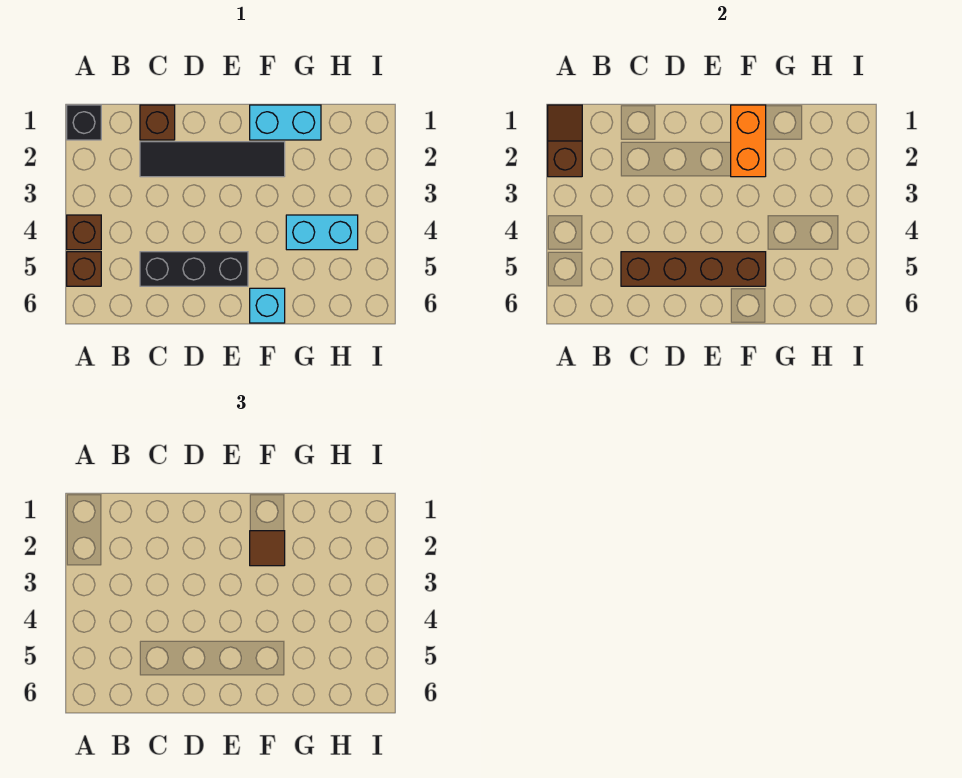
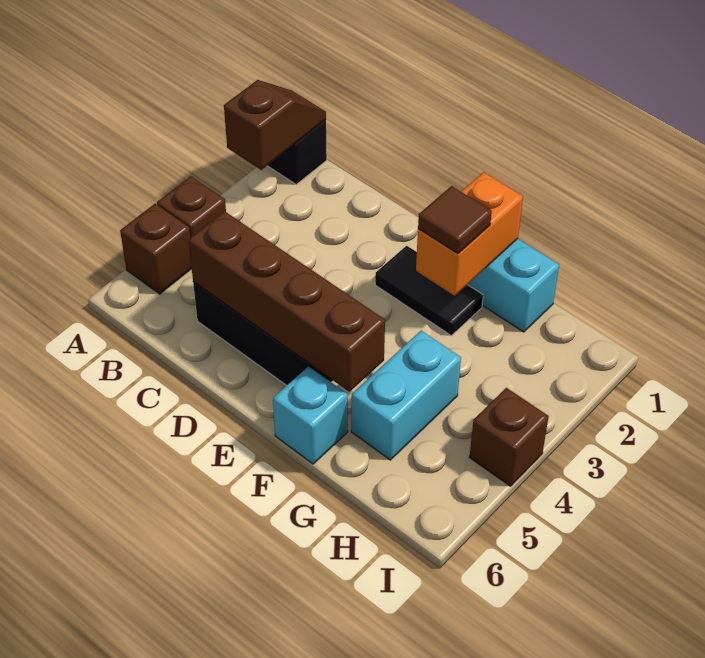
brown 1x1 brick [140,105,175,140] -> brown 1x1 brick moved to [469,388,549,486]
black 1x4 tile [140,142,285,177] -> black 1x2 tile [375,246,483,336]
cyan 1x2 brick [286,215,358,250] -> cyan 1x2 brick turned to [351,331,461,460]

